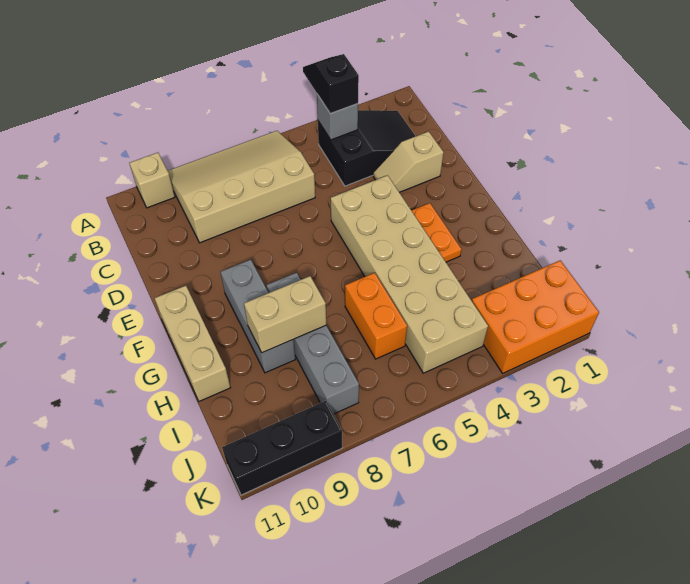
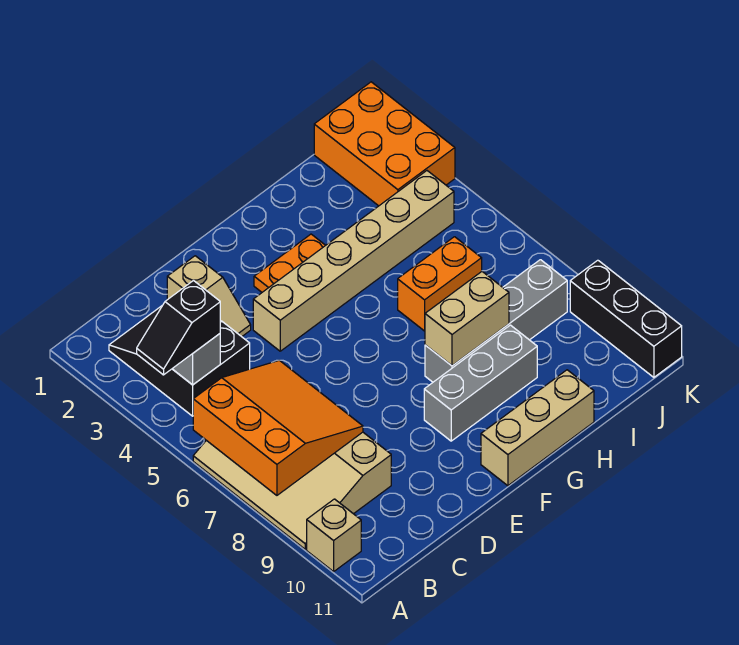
none -> orange 3x3 slope [193,360,363,495]
tan 2x6 brick [331,175,488,373] -> tan 1x6 brick [253,171,454,351]
tan 1x2 brick [244,276,326,353] -> tan 1x2 brick turned to [425,272,509,366]

